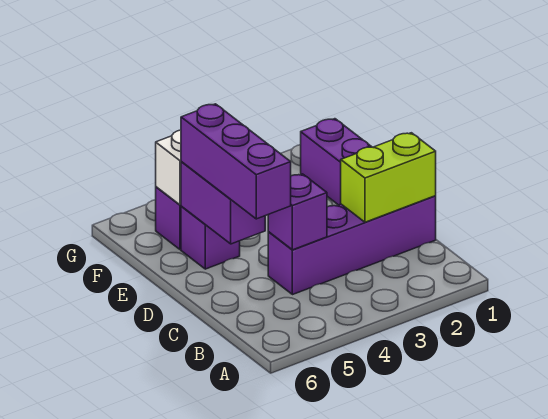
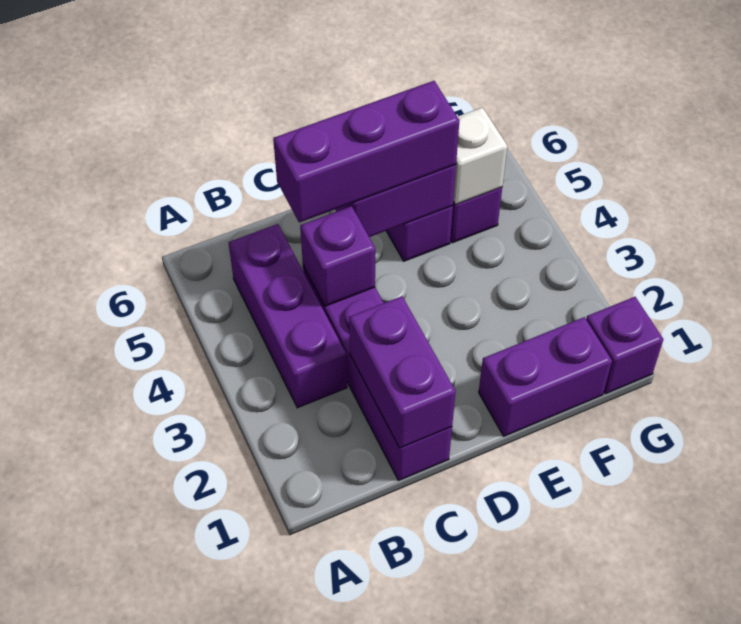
none -> purple 1x3 brick [228,224,347,408]
lime 1x2 brick [341,133,436,222] -> purple 1x2 brick [349,296,456,448]
none -> purple 1x1 brick [586,297,663,394]

